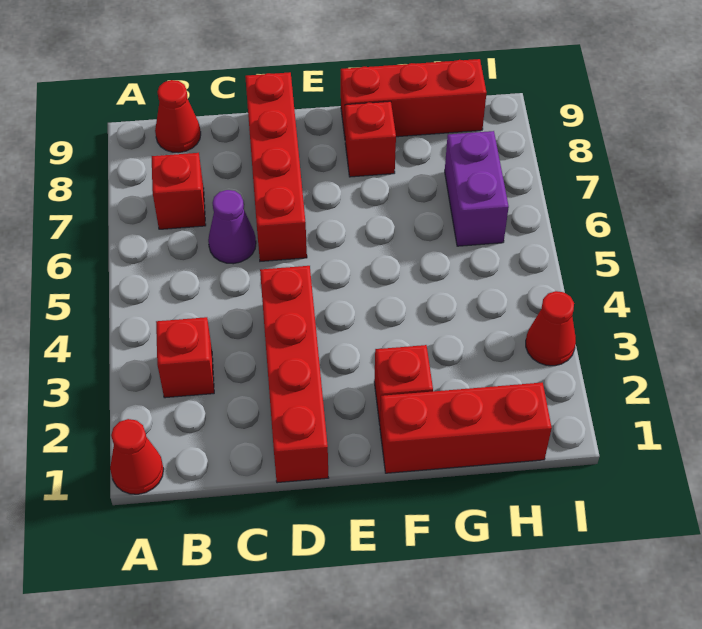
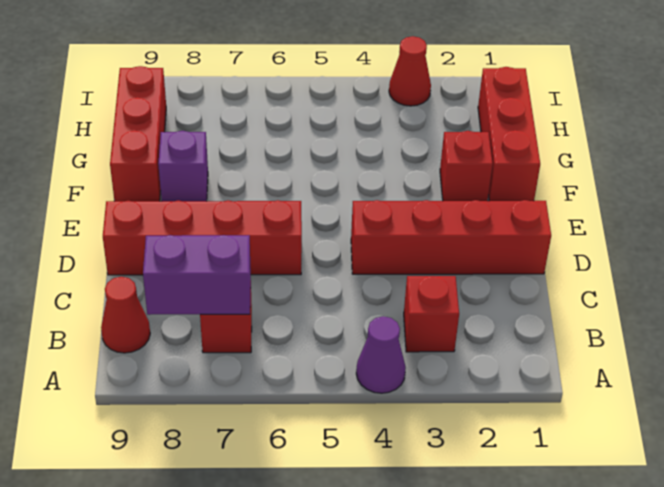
red 1x1 cone [110,419,164,494] -> none
purple 1x1 cone [208,190,256,264] -> purple 1x1 cone moved to [356,316,406,393]
red 1x1 brick [345,101,396,177] -> purple 1x1 brick [158,131,208,201]
purple 1x2 brick [445,131,509,246] -> purple 1x2 brick moved to [143,235,251,315]

